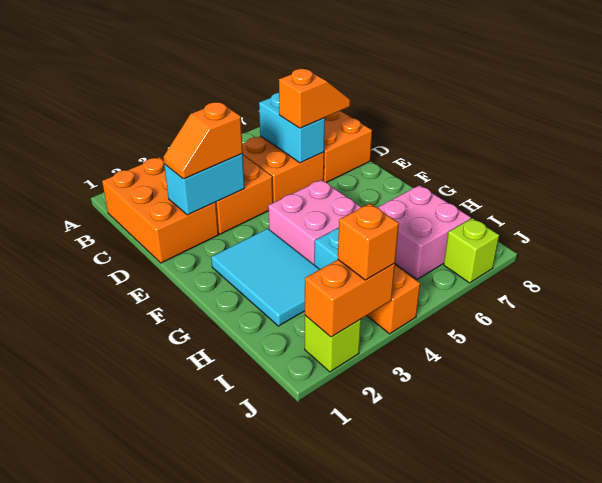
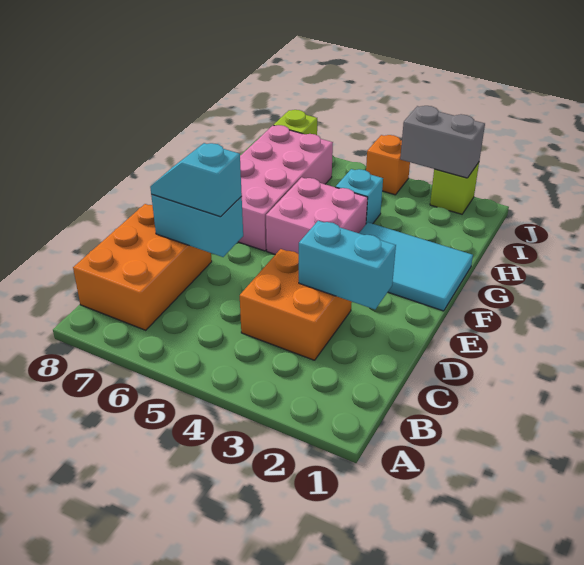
orange 2x3 brick [102,157,219,263] -> none
orange 2x2 brick [242,136,324,203] -> none
cyan 1x2 brick [259,93,325,163] -> cyan 1x2 brick turned to [151,195,243,257]
orange 1x2 slope [163,102,243,179] -> none
orange 1x2 slope [279,69,350,128] -> cyan 1x2 slope [150,143,242,217]
cyan 2x3 tile [211,229,320,326] -> cyan 2x3 tile turned to [359,222,473,311]
pink 2x2 brick [377,185,471,279] -> pink 2x4 brick [238,125,333,251]
orange 1x2 brick [305,260,395,337] -> grey 1x2 brick [400,106,485,178]
orange 1x1 brick [338,204,399,280] -> none

